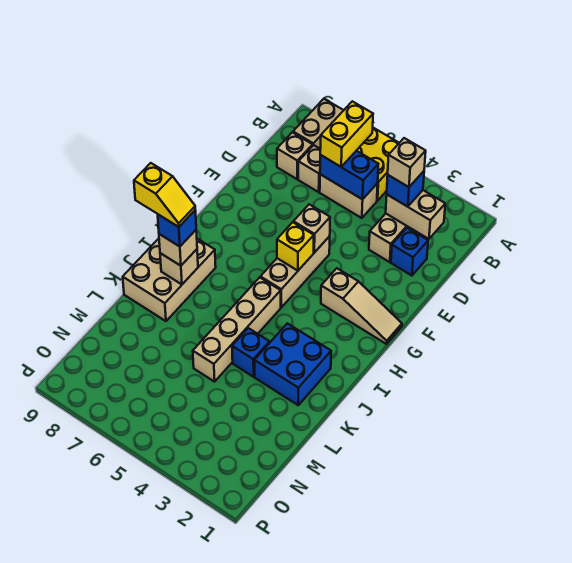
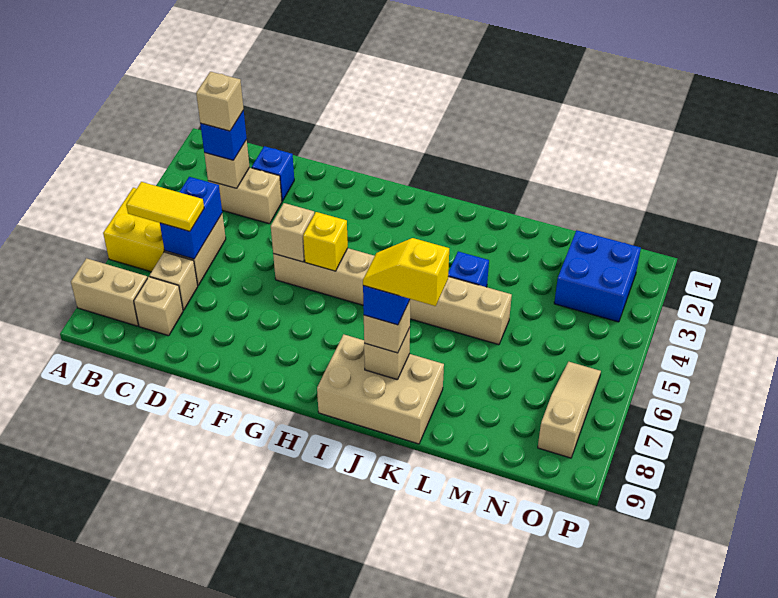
yellow 1x2 brick [320,101,373,167] -> yellow 1x2 tile [126,182,204,231]
tan 1x2 brick [386,190,445,239] -> tan 1x1 brick [204,140,250,188]
tan 1x3 slope [321,268,402,344] -> tan 1x3 slope moved to [538,362,601,458]
blue 2x2 brick [254,323,331,405] -> blue 2x2 brick moved to [554,230,641,322]
yellow 1x2 slope [134,163,195,227] -> yellow 1x2 slope turned to [363,238,449,306]

